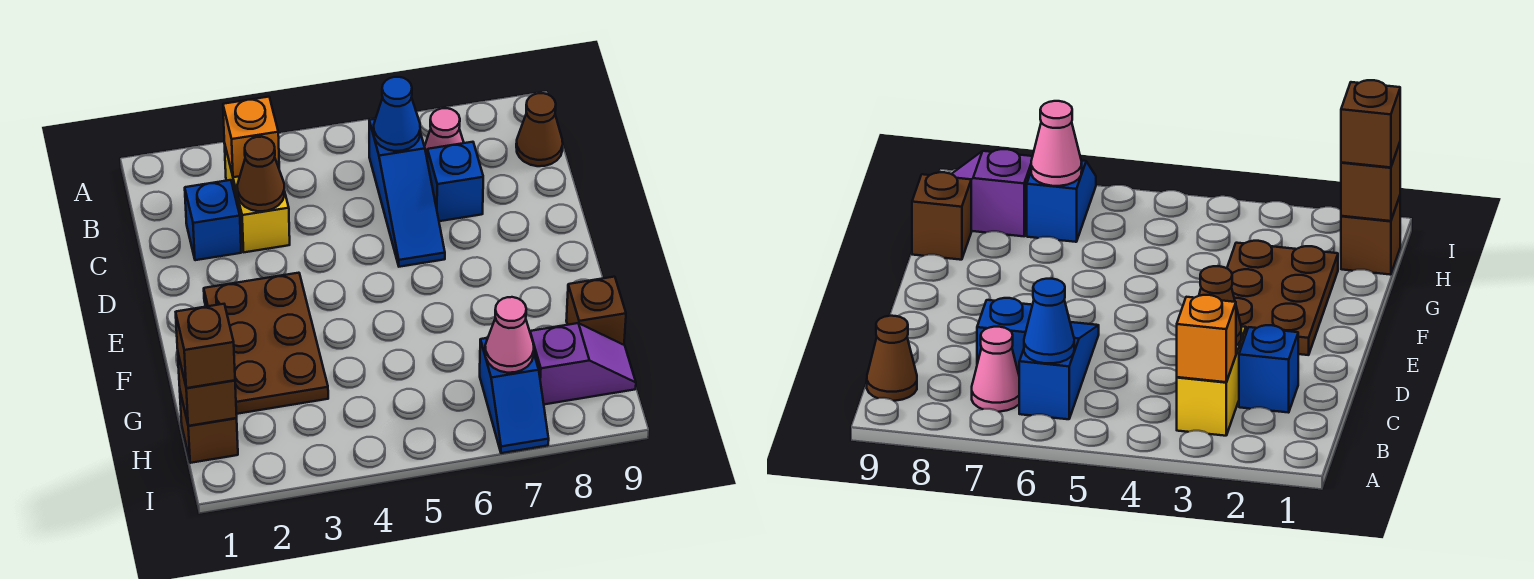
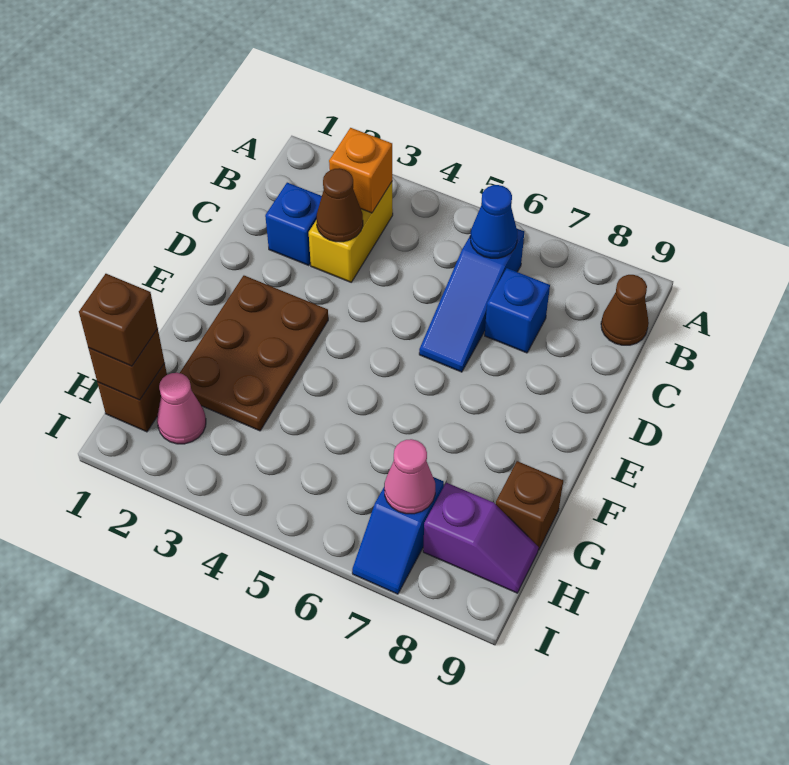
pink 1x1 cone [425,108,464,157] -> pink 1x1 cone moved to [157,373,206,444]

